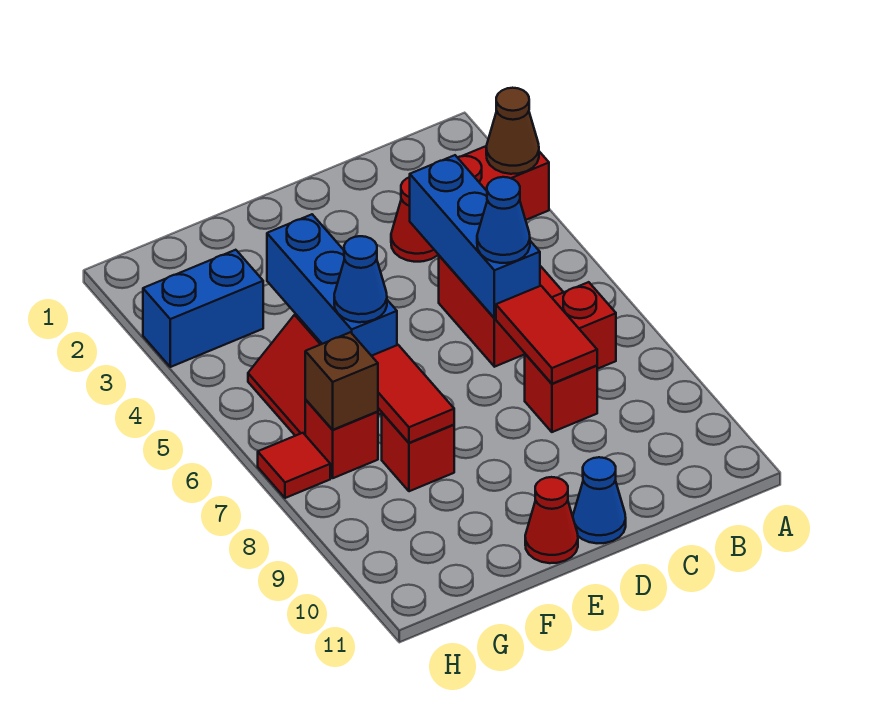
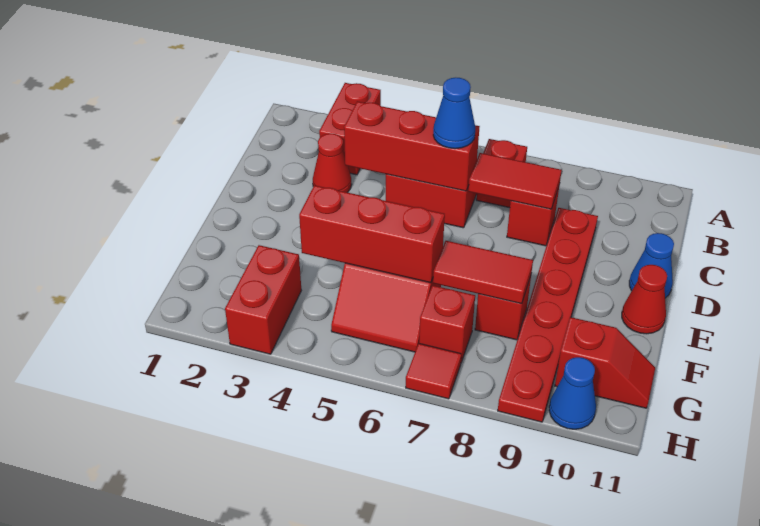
brown 1x1 cone [486,88,539,174] -> none
blue 1x3 brick [410,155,540,318] -> red 1x3 brick [344,101,480,191]
none -> red 1x6 plate [498,208,598,422]
blue 1x3 brick [267,214,397,356] -> red 1x3 brick [299,185,445,283]
blue 1x1 cone [334,236,387,322] -> blue 1x1 cone moved to [549,357,596,429]
blue 1x2 brick [143,250,263,367] -> red 1x2 brick [225,245,301,354]
brown 1x1 brick [305,332,378,430] -> none
none -> red 1x2 slope [555,317,655,408]

